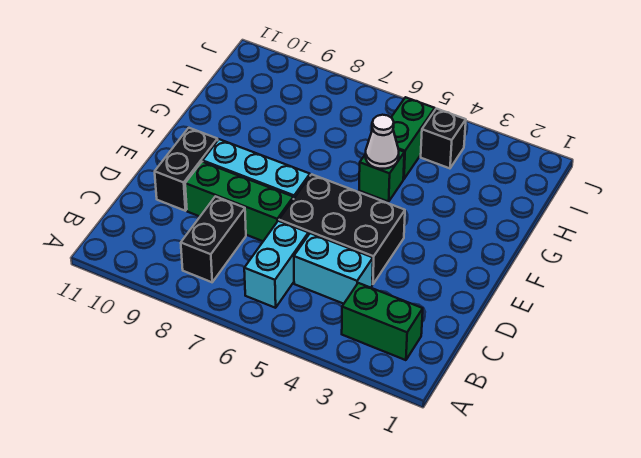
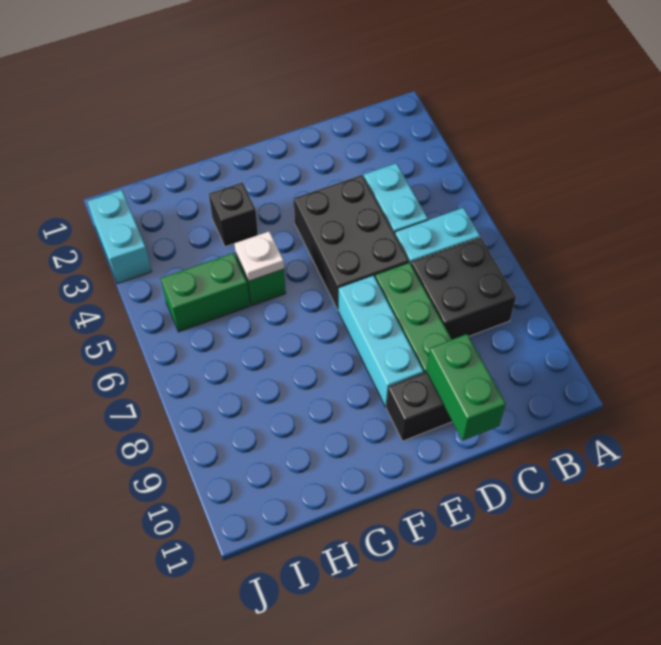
green 1x2 brick [342,283,423,360] -> green 1x2 brick moved to [427,334,506,440]
black 1x2 brick [181,196,246,282] -> black 2x2 brick [411,237,516,339]
white 1x1 cone [366,115,399,169] -> white 1x1 plate [234,231,284,281]
black 1x1 brick [421,109,466,168] -> black 1x1 brick moved to [209,182,258,247]
none -> cyan 1x2 brick [87,190,152,284]

